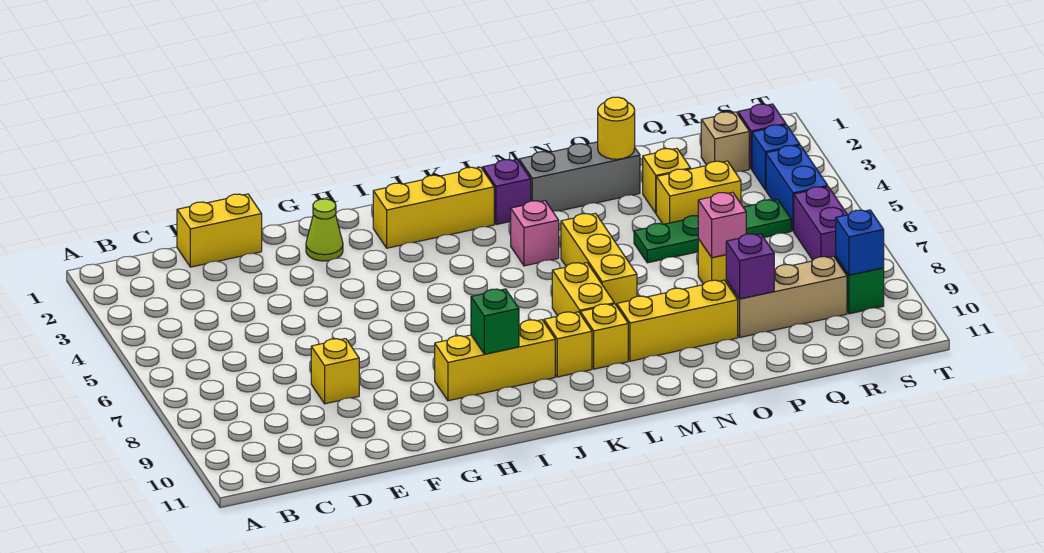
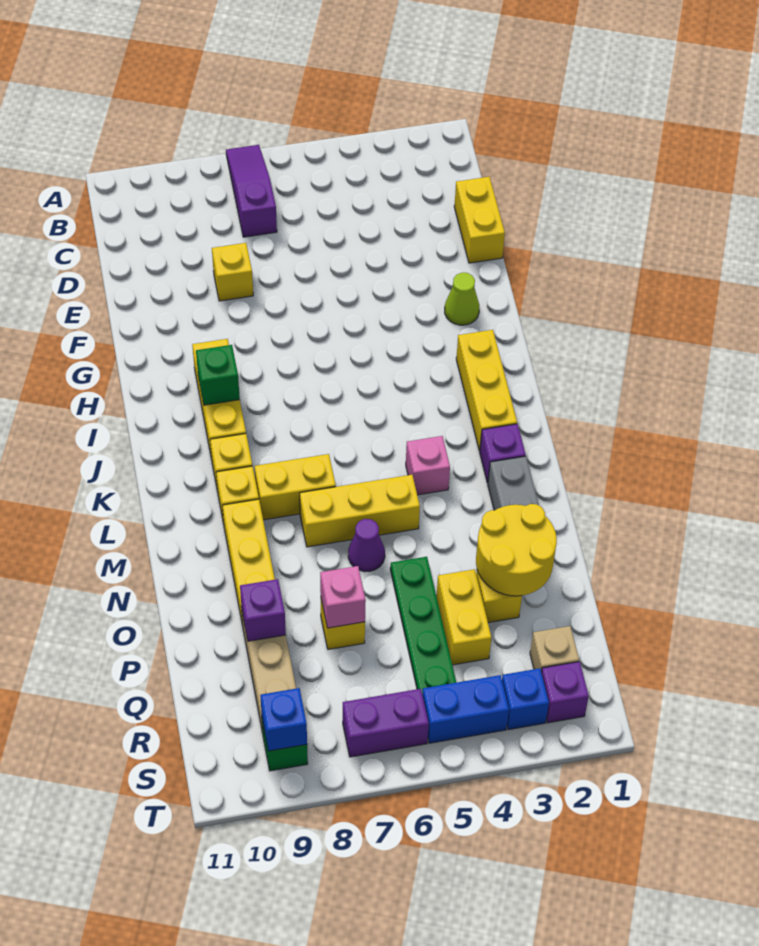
none -> purple 1x3 slope [226,145,277,237]
none -> purple 1x1 cone [348,519,385,572]
yellow 1x1 round brick [598,97,635,159] -> yellow 2x2 round brick [476,504,557,596]

